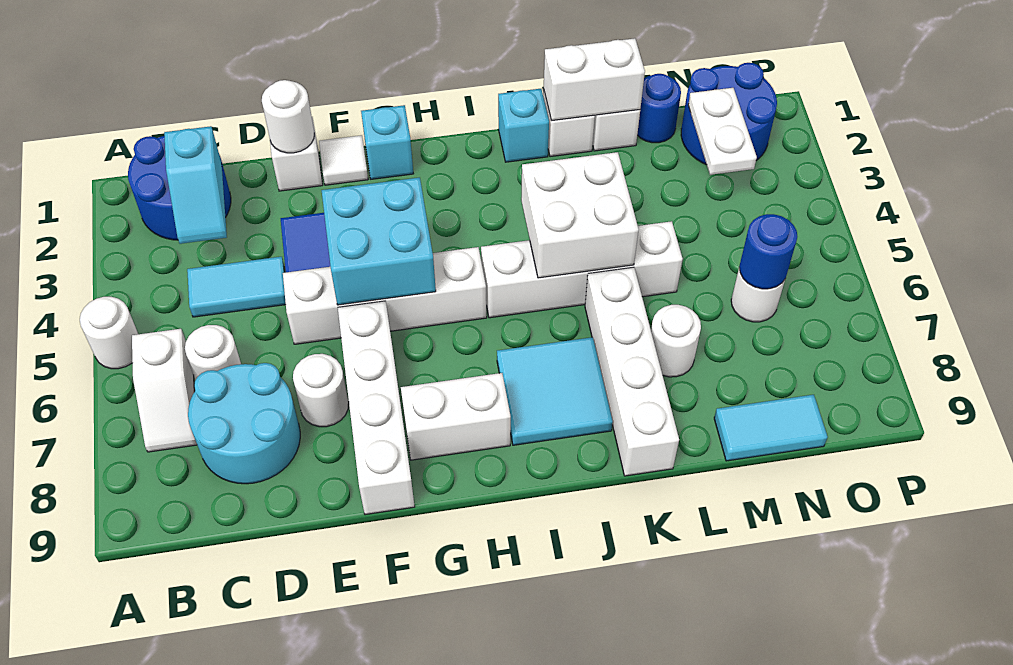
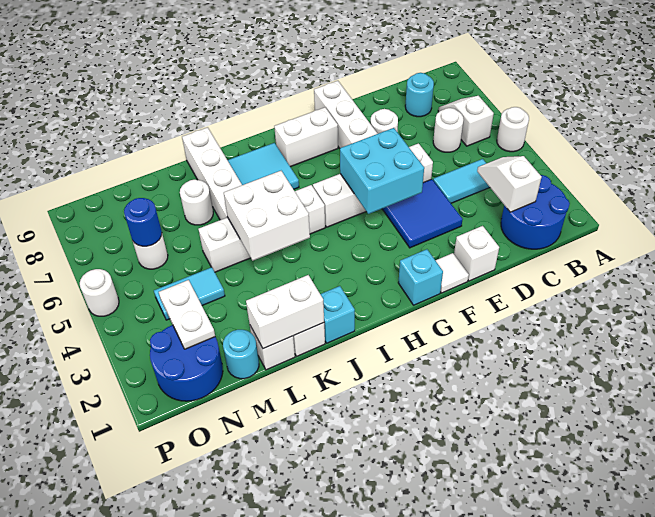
cyan 1x2 slope [164,126,227,244] -> white 1x2 slope [477,156,542,212]
cyan 2x2 round brick [188,363,300,484] -> cyan 1x1 round brick [405,73,434,117]
white 1x1 round brick [262,80,314,153] -> white 1x1 round brick moved to [80,269,119,316]
blue 1x1 round brick [637,74,681,143] -> cyan 1x1 round brick [223,330,259,379]
cyan 1x2 tile [714,395,828,461] -> cyan 1x2 tile moved to [154,267,225,320]

